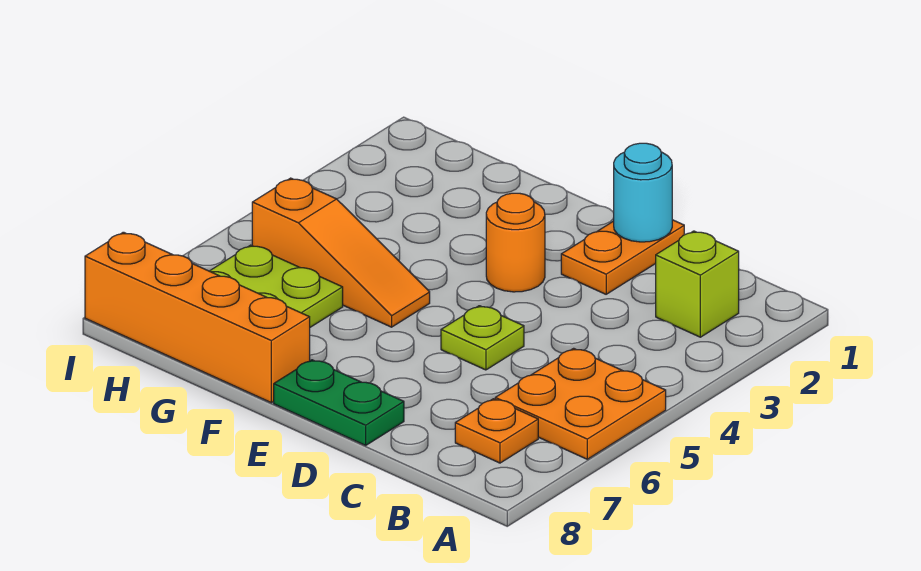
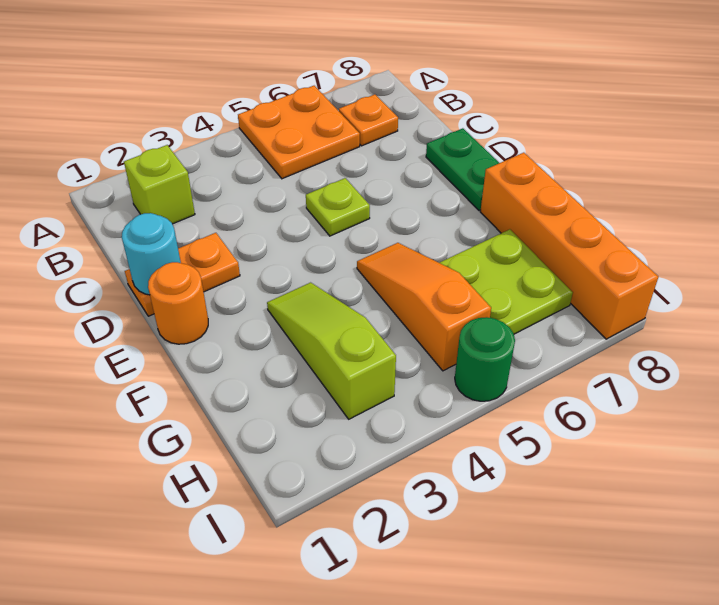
orange 1x1 round brick [486,193,545,292] -> orange 1x1 round brick moved to [148,262,208,344]
none -> lime 1x3 slope [267,283,396,419]
none -> green 1x1 round brick [455,317,515,401]

